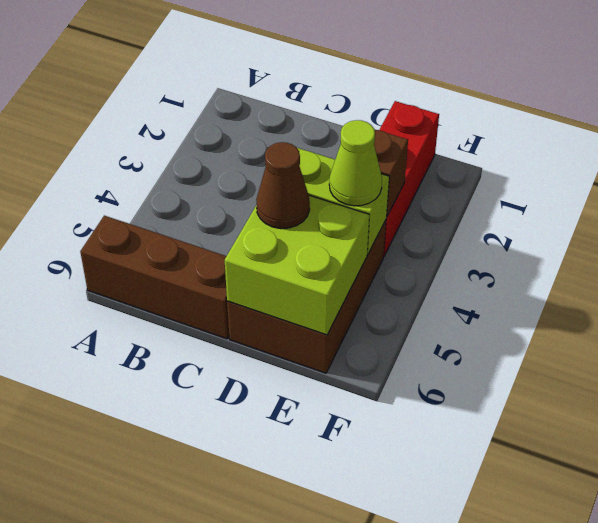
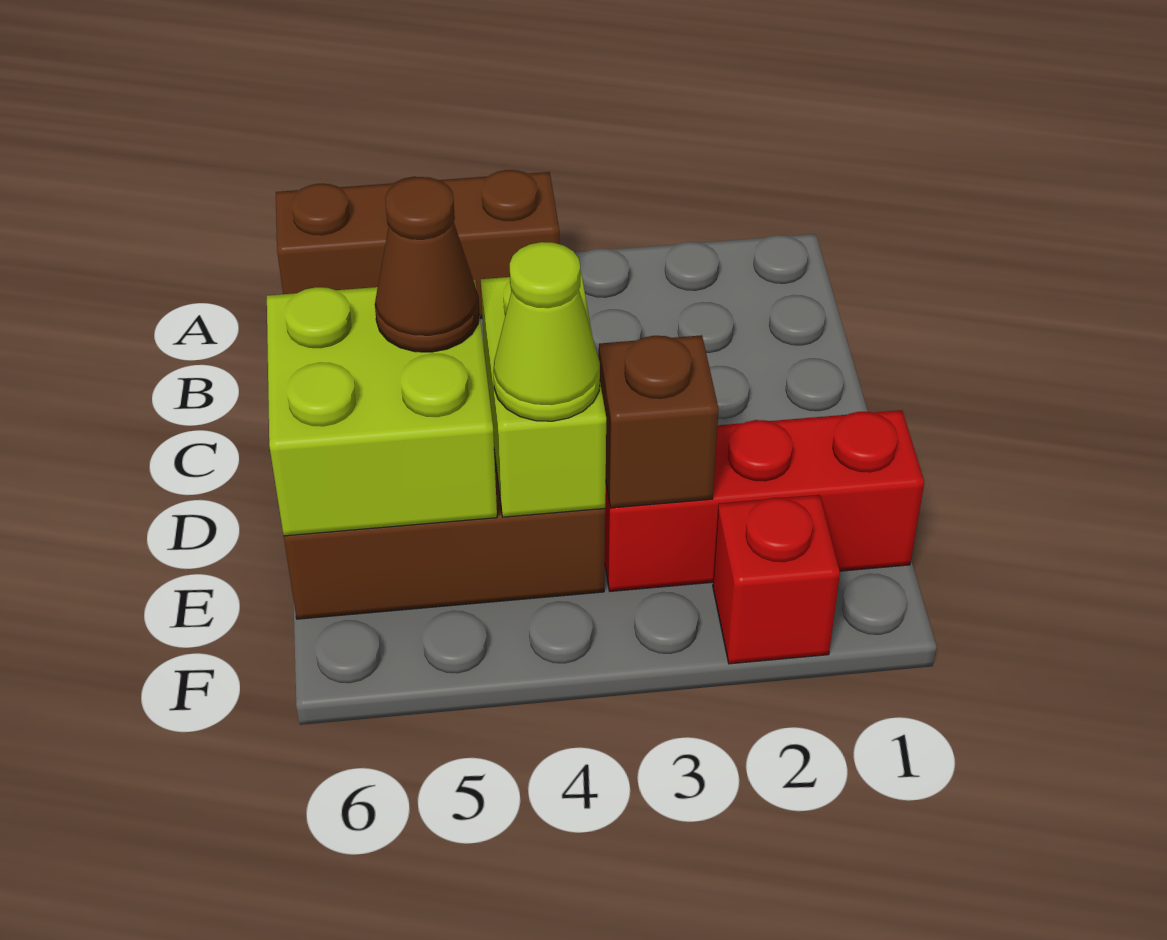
brown 1x3 brick [80,216,229,339] -> brown 1x3 brick turned to [276,170,559,319]
none -> red 1x1 brick [713,495,840,664]

